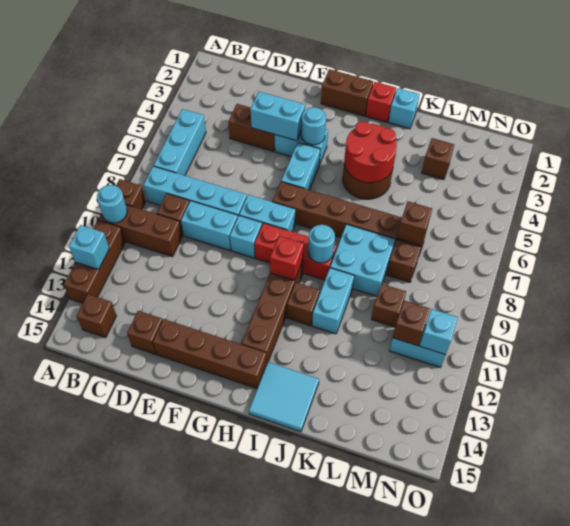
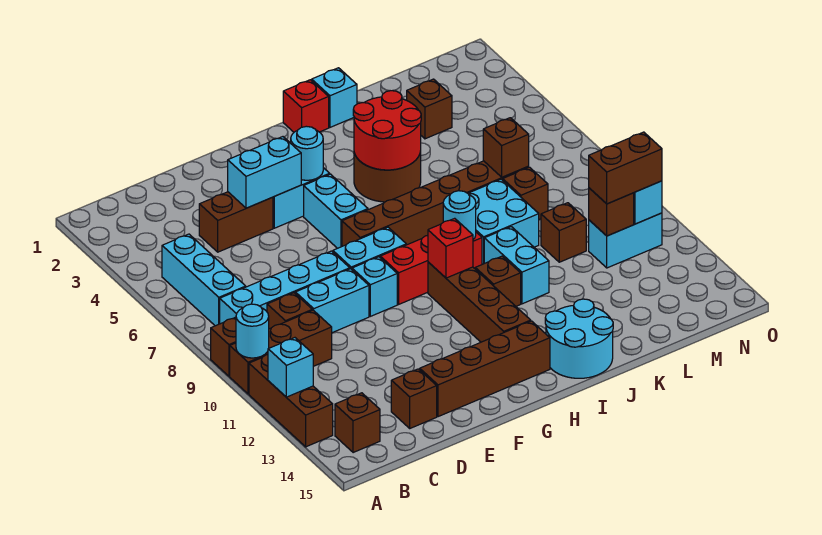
brown 1x2 brick [321,69,373,116] -> brown 1x2 brick moved to [589,132,662,204]
cyan 2x2 tile [249,362,319,432] -> cyan 2x2 round brick [545,299,613,378]

